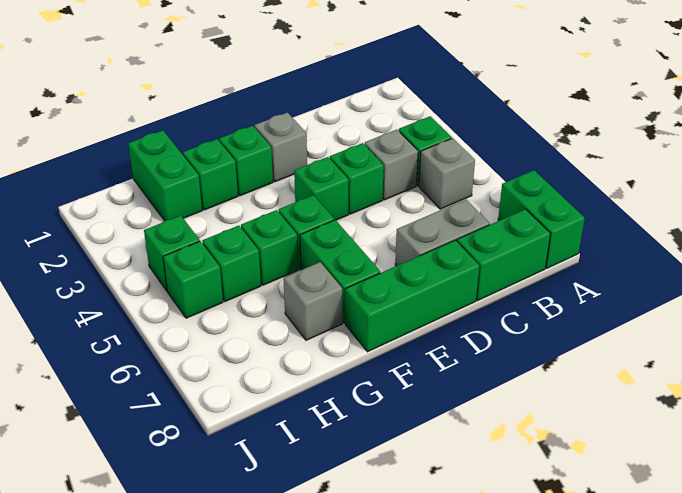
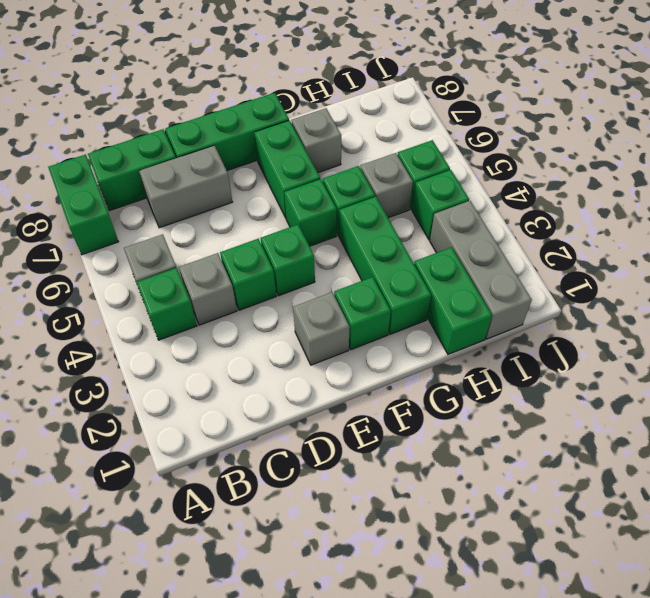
green 1x1 brick [183,139,238,210] -> green 1x3 brick [339,197,431,334]
green 1x1 brick [202,226,261,301] -> grey 1x1 brick [360,153,413,218]
none -> grey 1x3 brick [430,201,532,339]

